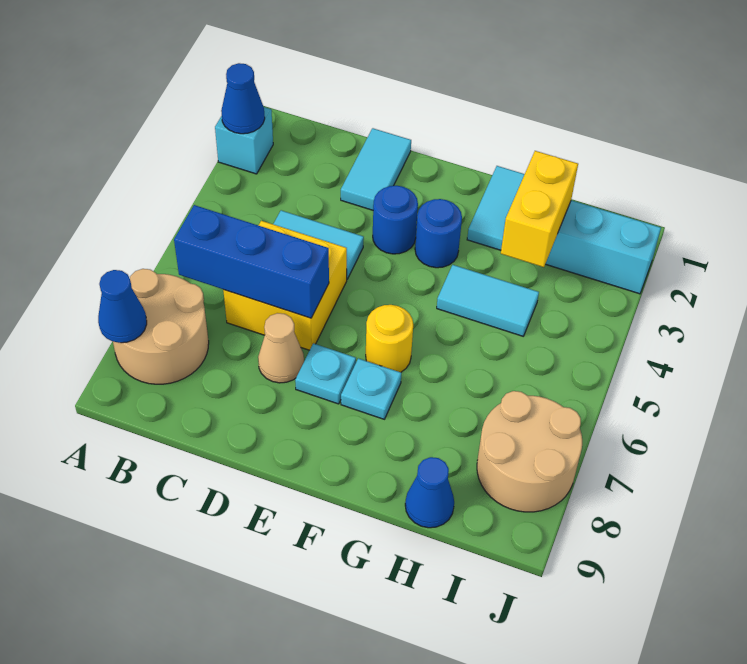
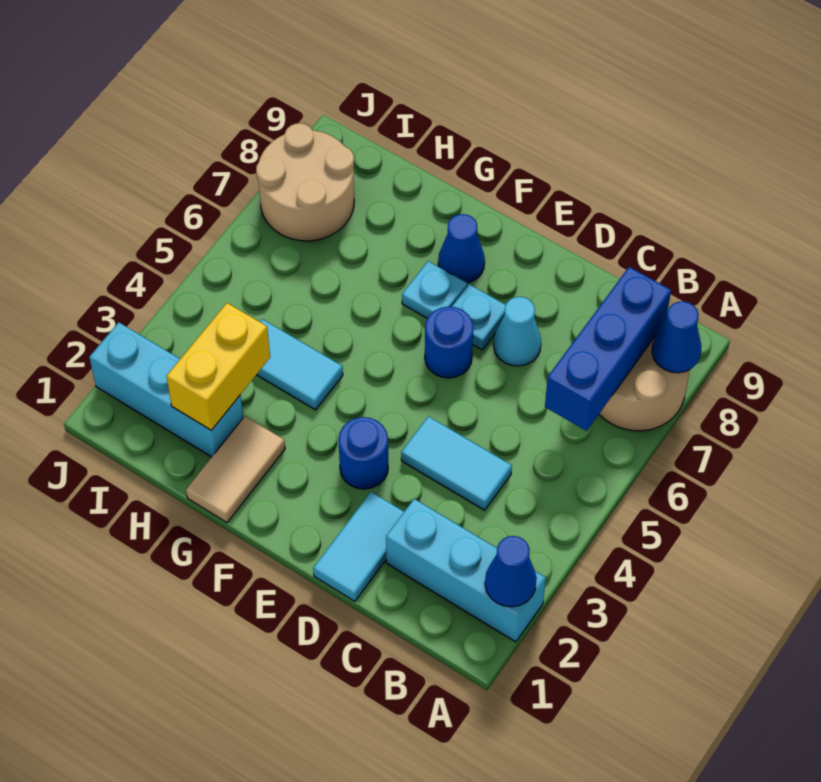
cyan 1x1 brick [215,107,273,174] -> cyan 1x3 brick [386,499,546,642]
blue 1x3 brick [174,205,329,318] -> blue 1x3 brick turned to [545,267,671,431]
yellow 2x2 brick [223,221,347,350] -> none
tan 1x1 cone [258,313,304,383] -> cyan 1x1 cone [494,297,541,366]
blue 1x1 round brick [415,199,462,268] -> blue 1x1 round brick moved to [425,307,473,378]
yellow 1x1 round brick [366,305,413,372] -> none
cyan 1x2 tile [467,166,525,250] -> tan 1x2 tile [186,416,285,523]
blue 1x1 cone [405,457,454,528] -> blue 1x1 cone moved to [438,214,485,283]

